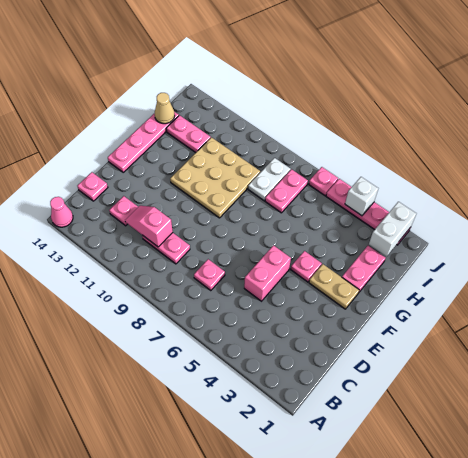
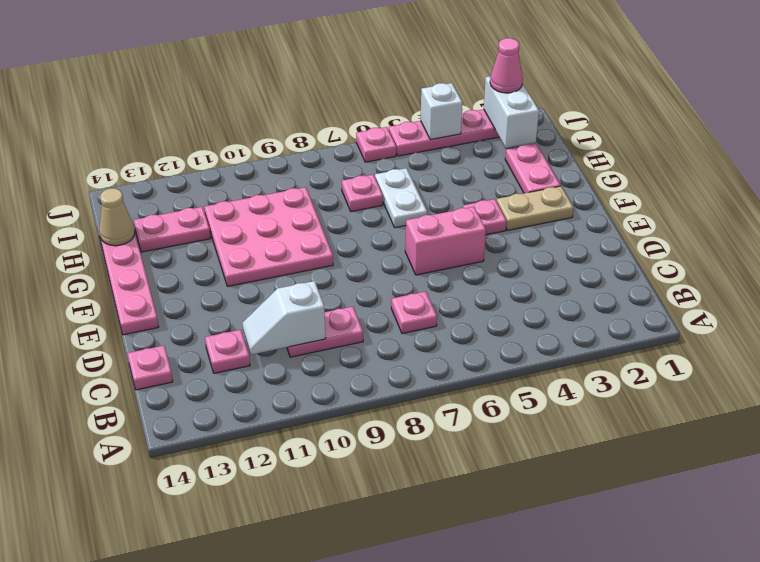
pink 1x1 cone [50,197,73,227] -> pink 1x1 cone moved to [490,38,523,93]
pink 1x2 slope [125,206,173,247] -> white 1x2 slope [242,281,326,355]
pink 1x2 brick [244,245,291,301] -> pink 1x2 brick turned to [405,207,486,275]
tan 3x3 plate [170,138,260,218] -> pink 3x3 plate [204,187,333,286]
pink 1x2 plate [265,169,308,213] -> pink 1x1 plate [342,175,383,212]
white 1x2 plate [248,158,291,201] -> white 1x2 plate moved to [375,168,427,228]

